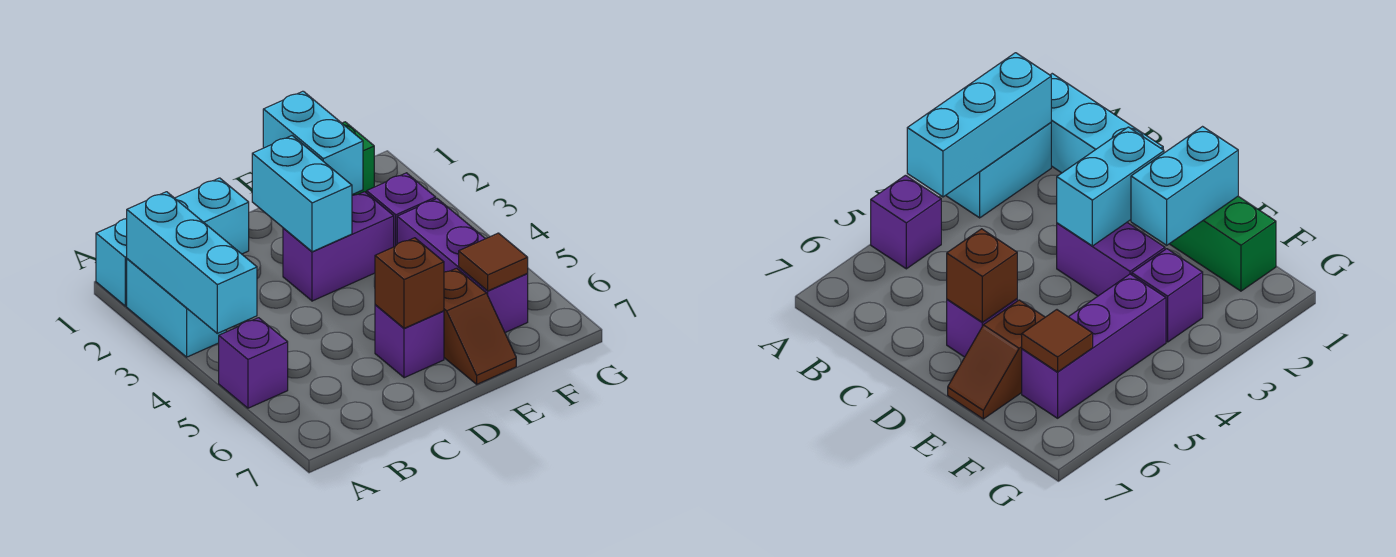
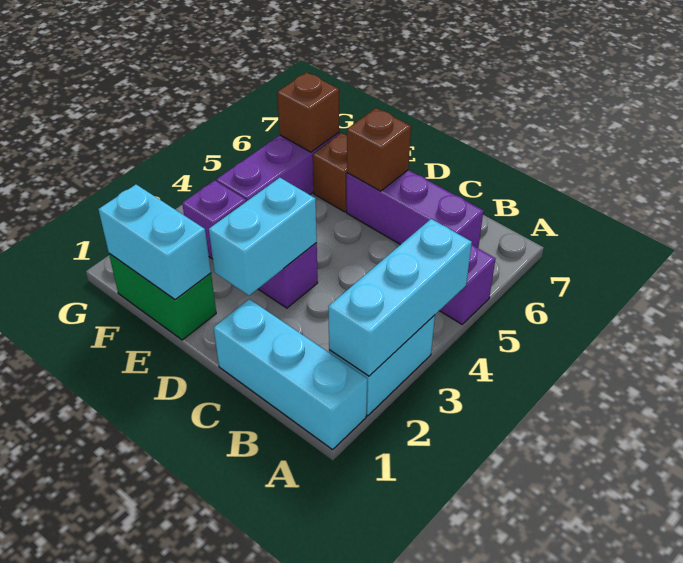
purple 1x1 brick [375,305,444,378] -> purple 1x3 brick [347,170,483,248]
cyan 1x2 brick [263,91,363,195] -> cyan 1x2 brick turned to [98,185,211,300]
brown 1x1 tile [459,233,528,291] -> brown 1x1 brick [277,72,339,152]

